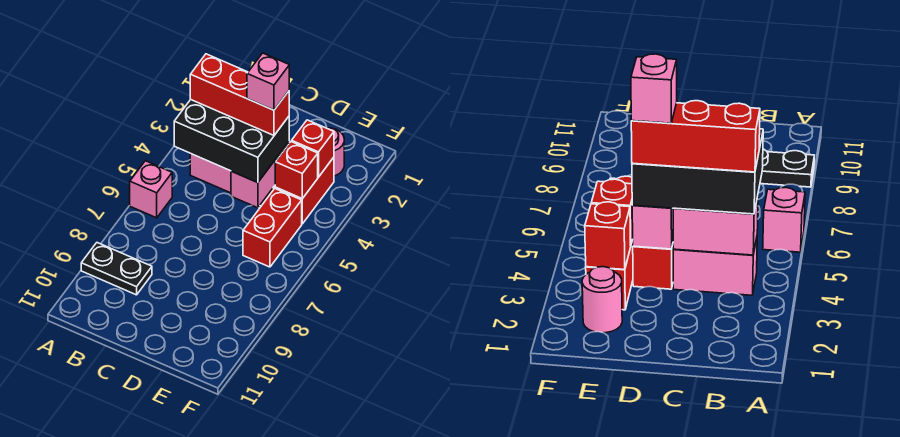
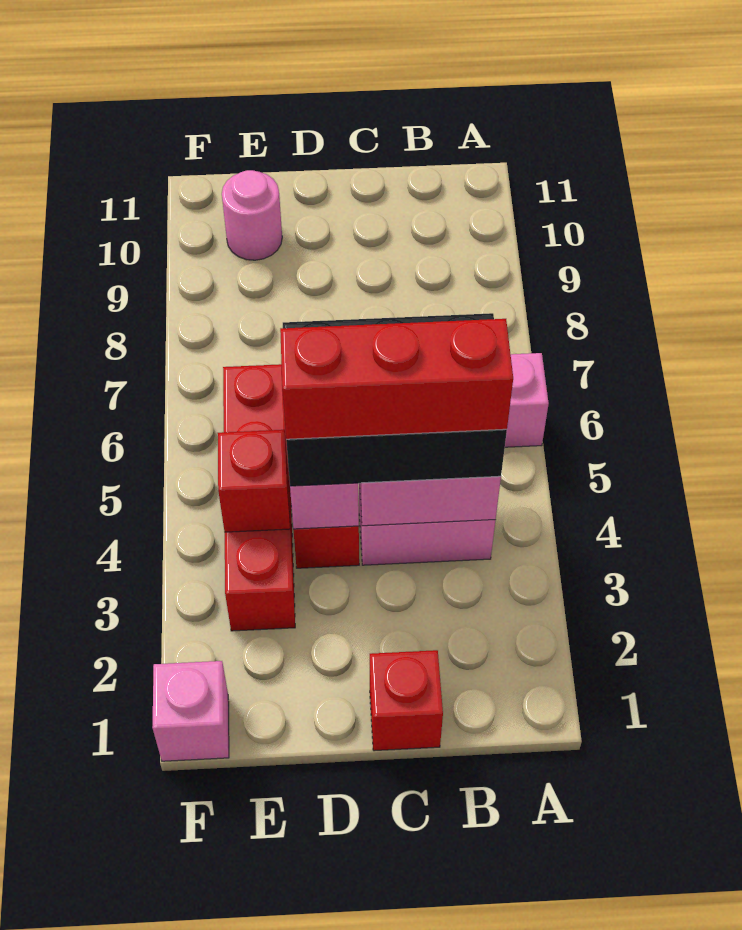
black 1x2 plate [81,243,152,295] -> none
pink 1x1 brick [247,53,289,110] -> pink 1x1 brick moved to [152,661,229,761]
pink 1x1 round brick [327,128,344,176] -> pink 1x1 round brick moved to [222,170,282,260]
red 1x1 brick [292,120,334,177] -> red 1x1 brick moved to [370,650,443,751]

